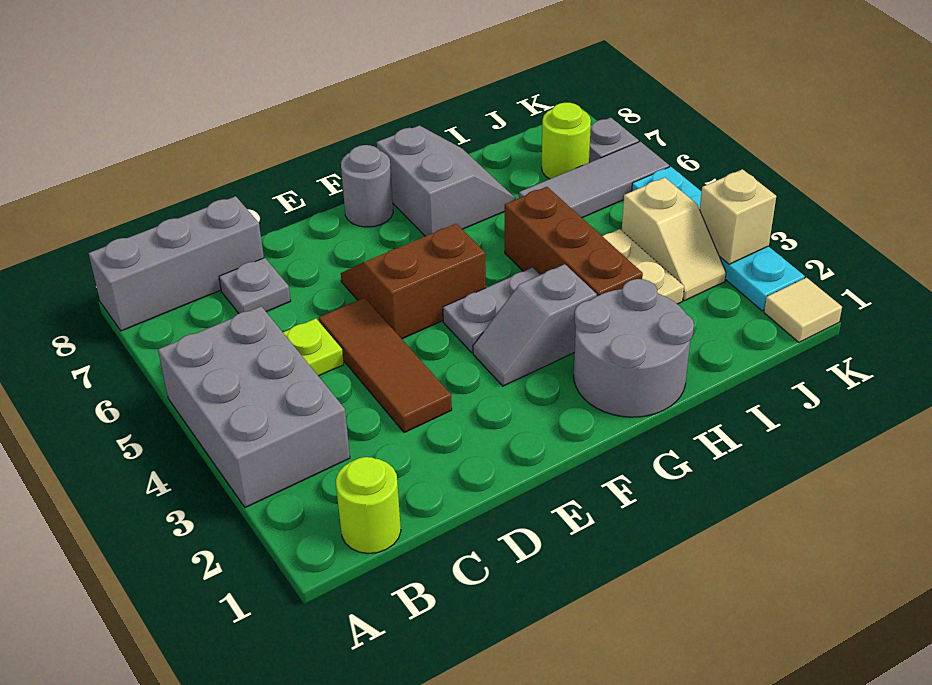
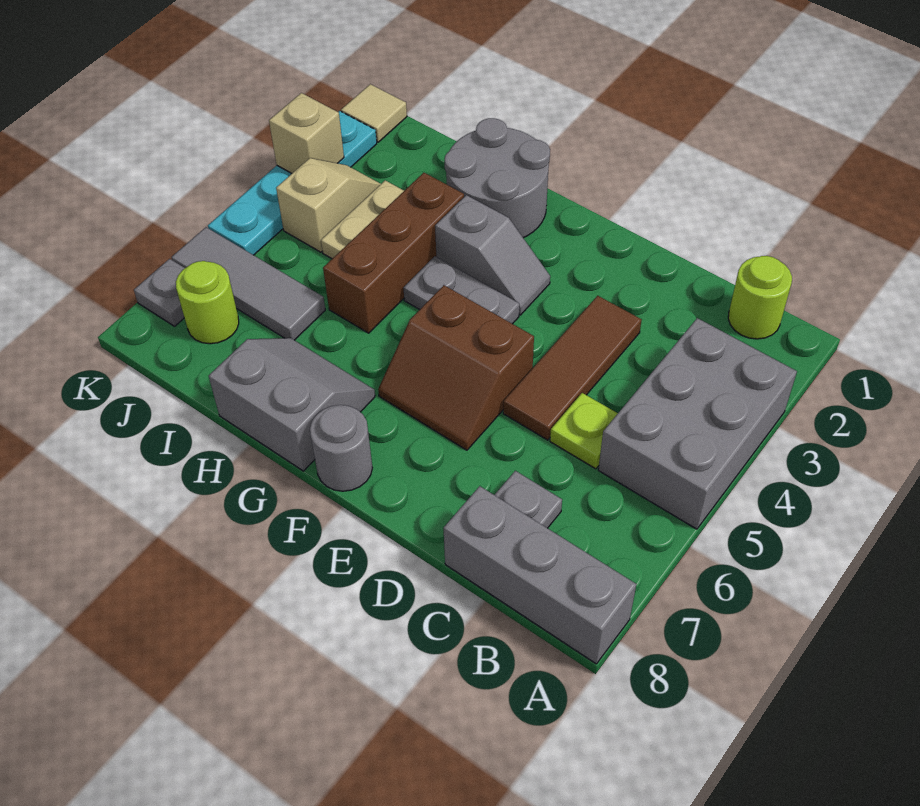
grey 2x2 slope [377,125,516,236] -> grey 2x2 slope turned to [209,338,375,471]

